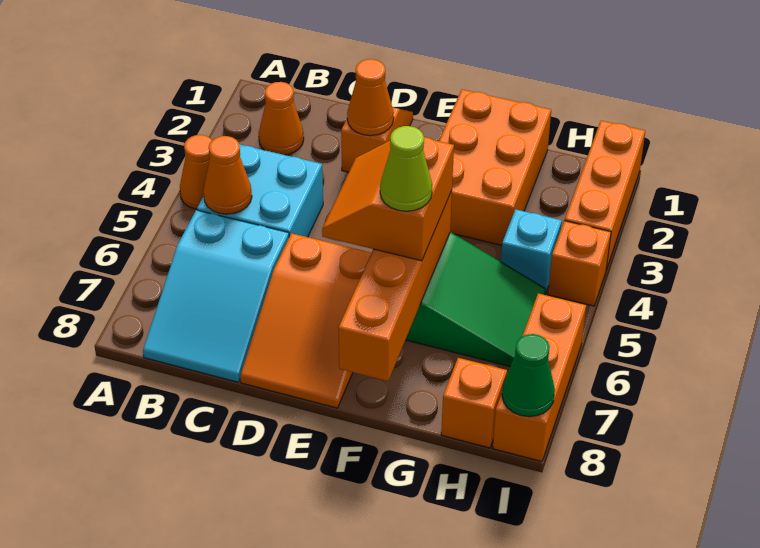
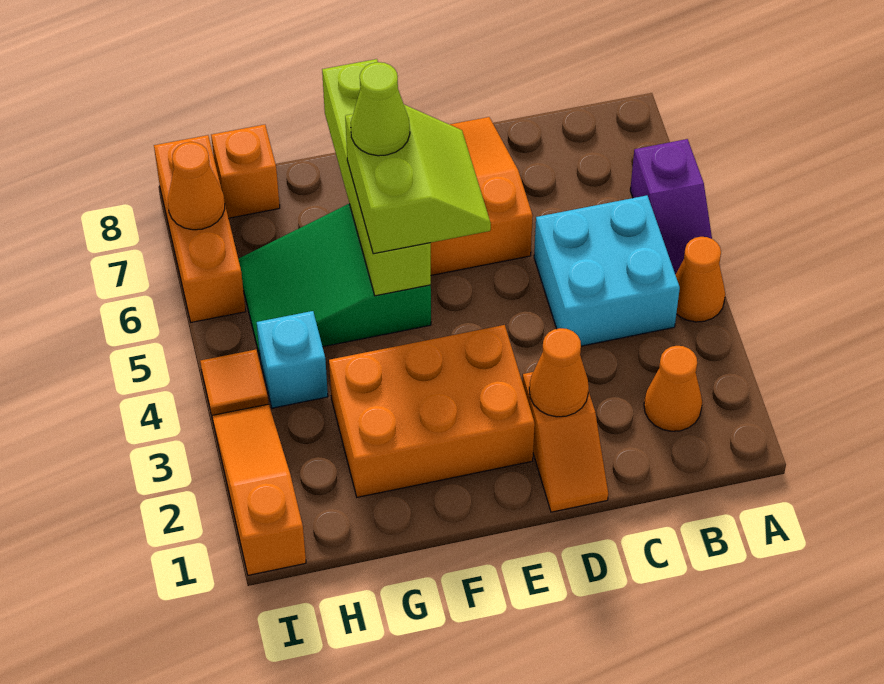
none -> purple 1x2 slope [630,139,712,274]
orange 1x1 cone [204,136,252,214] -> orange 1x1 cone moved to [168,142,225,230]
cyan 2x3 slope [143,210,289,382] -> none
orange 2x2 slope [322,137,454,261] -> lime 2x2 slope [345,105,491,254]
orange 2x3 brick [439,90,551,245] -> orange 2x3 brick turned to [329,325,535,497]
orange 1x4 brick [339,191,452,381] -> lime 1x4 brick [322,59,431,296]
orange 1x3 brick [565,121,645,270] -> orange 1x3 slope [212,404,306,575]
orange 1x1 brick [548,221,611,306] -> orange 1x1 tile [200,350,268,419]
green 1x1 cone [502,334,555,417] -> none

